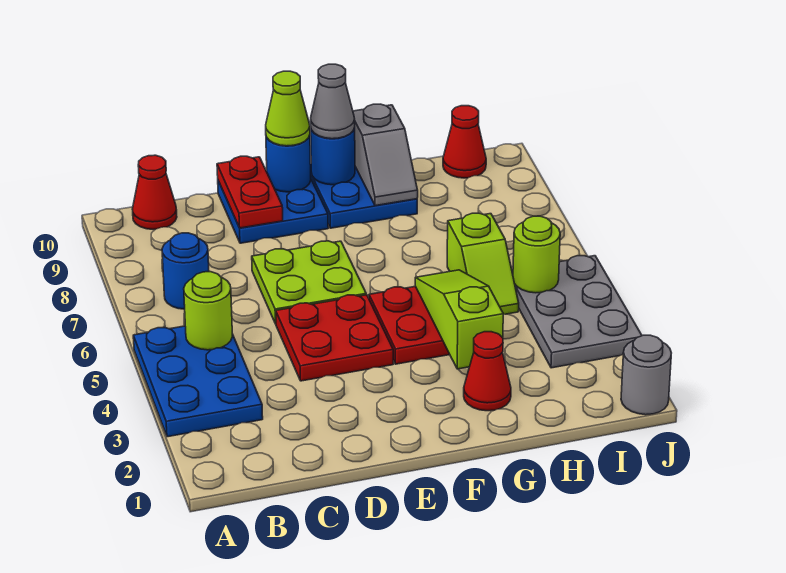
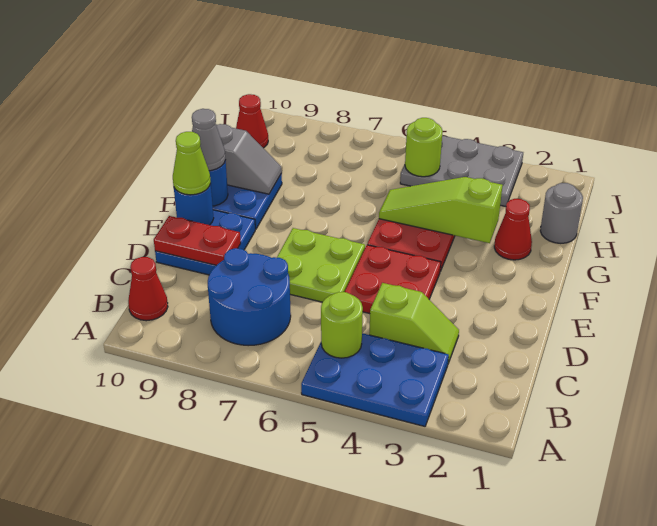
blue 1x1 round brick [162,233,209,309] -> blue 2x2 round brick [208,248,291,346]
lime 1x2 slope [447,213,519,314] -> lime 1x2 slope moved to [369,283,459,363]
grey 1x1 round brick [621,335,671,415] -> grey 1x1 round brick moved to [540,183,583,243]

